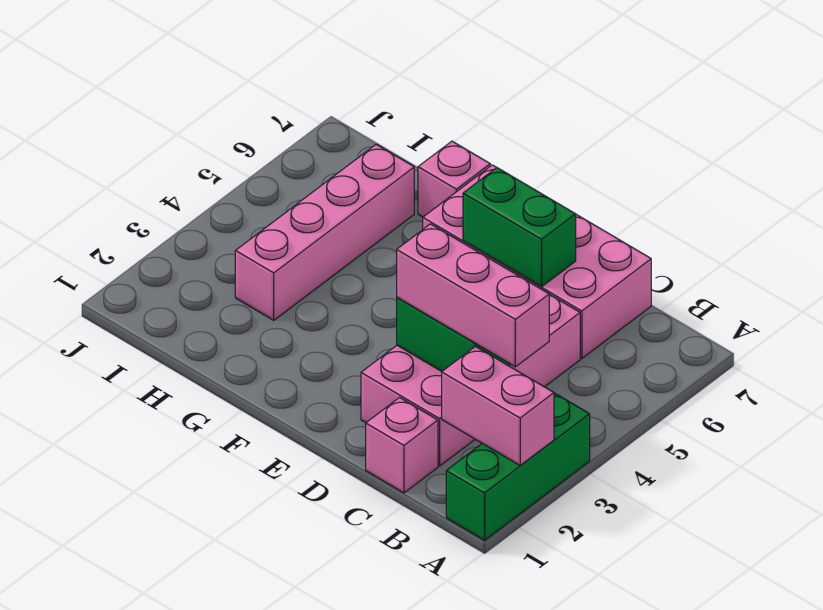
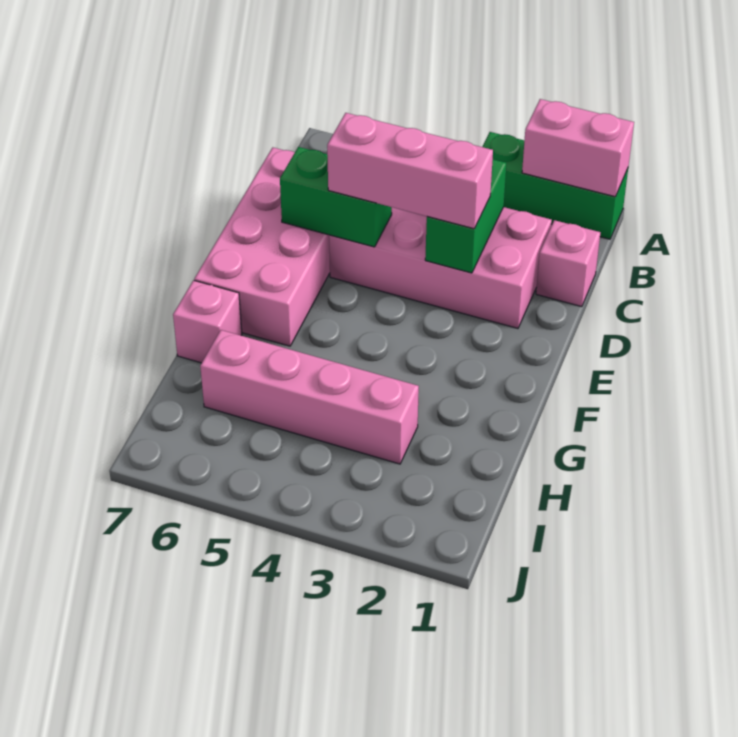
pink 1x2 brick [442,346,554,465] -> pink 1x2 brick turned to [522,99,634,197]
pink 1x3 brick [397,224,549,367] -> pink 1x3 brick turned to [327,113,493,229]
green 1x2 brick [463,168,576,287] -> green 1x2 brick turned to [280,147,392,247]

